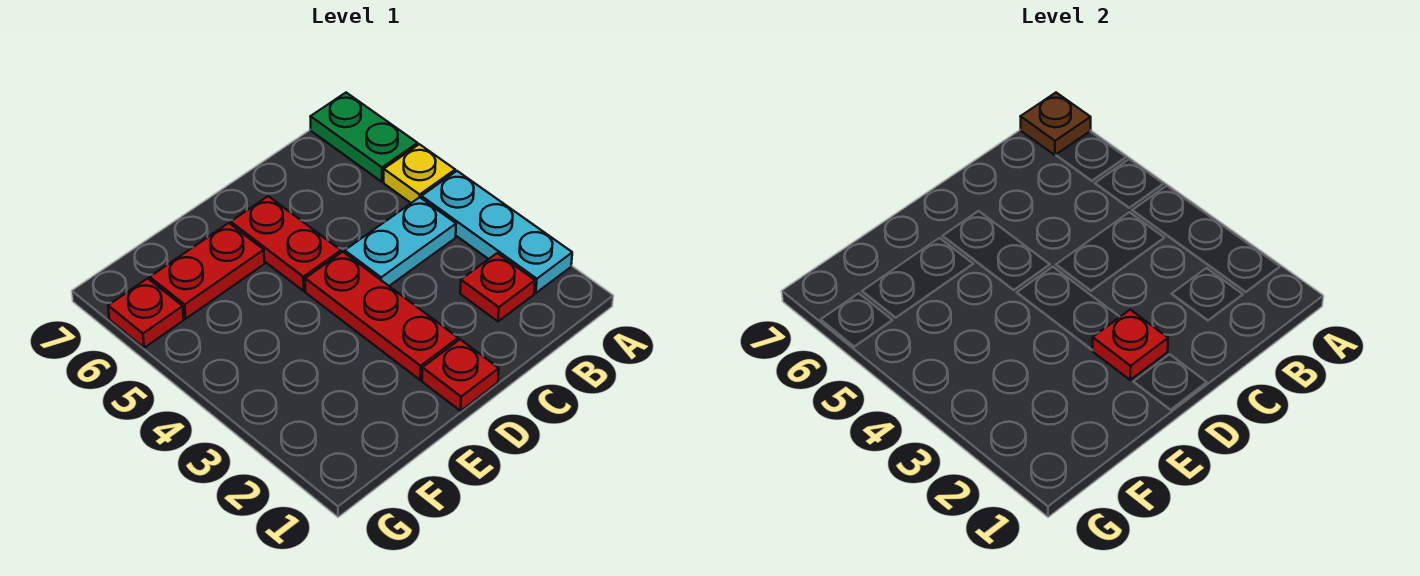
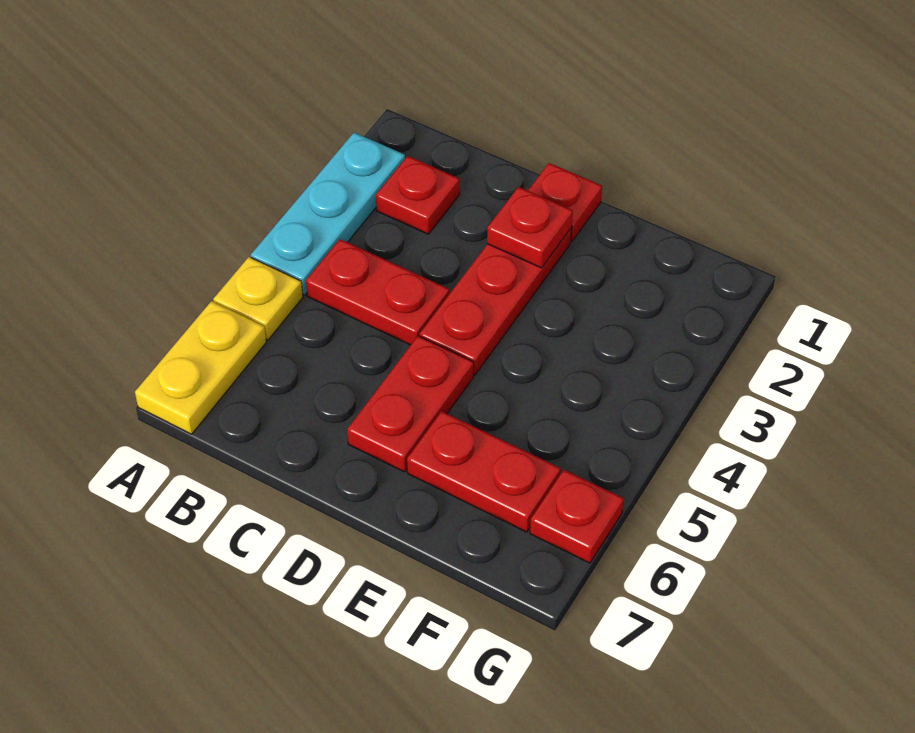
green 1x2 plate [310,93,418,182] -> yellow 1x2 plate [135,301,266,434]
brown 1x1 plate [1020,93,1091,155] -> none
cyan 1x2 plate [345,197,456,286] -> red 1x2 plate [306,239,449,345]

